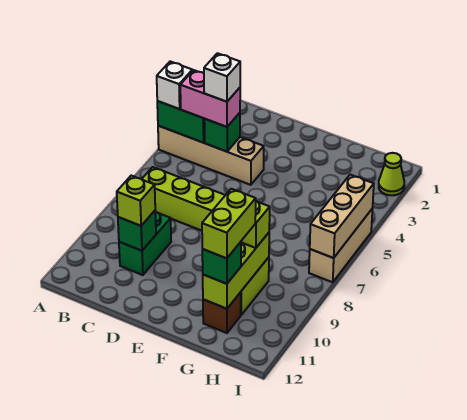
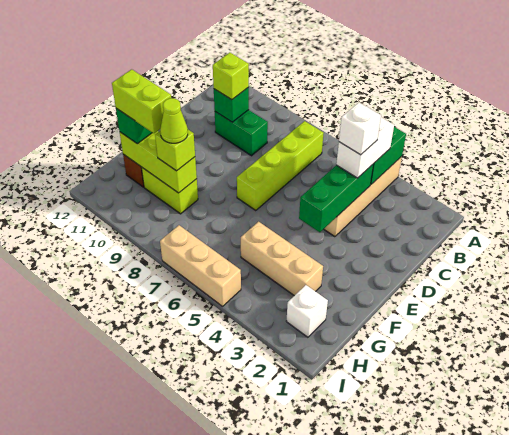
white 1x1 brick [157,61,192,109] -> white 1x1 brick moved to [286,285,328,337]
pink 1x2 brick [180,70,240,127] -> white 1x2 brick [336,117,394,178]
green 1x1 brick [204,113,240,152] -> green 1x3 brick [299,164,374,232]
lime 1x1 cone [379,153,404,195] -> lime 1x1 cone moved to [160,98,188,143]
tan 1x3 brick [310,175,374,258] -> tan 1x3 brick moved to [241,222,323,296]

